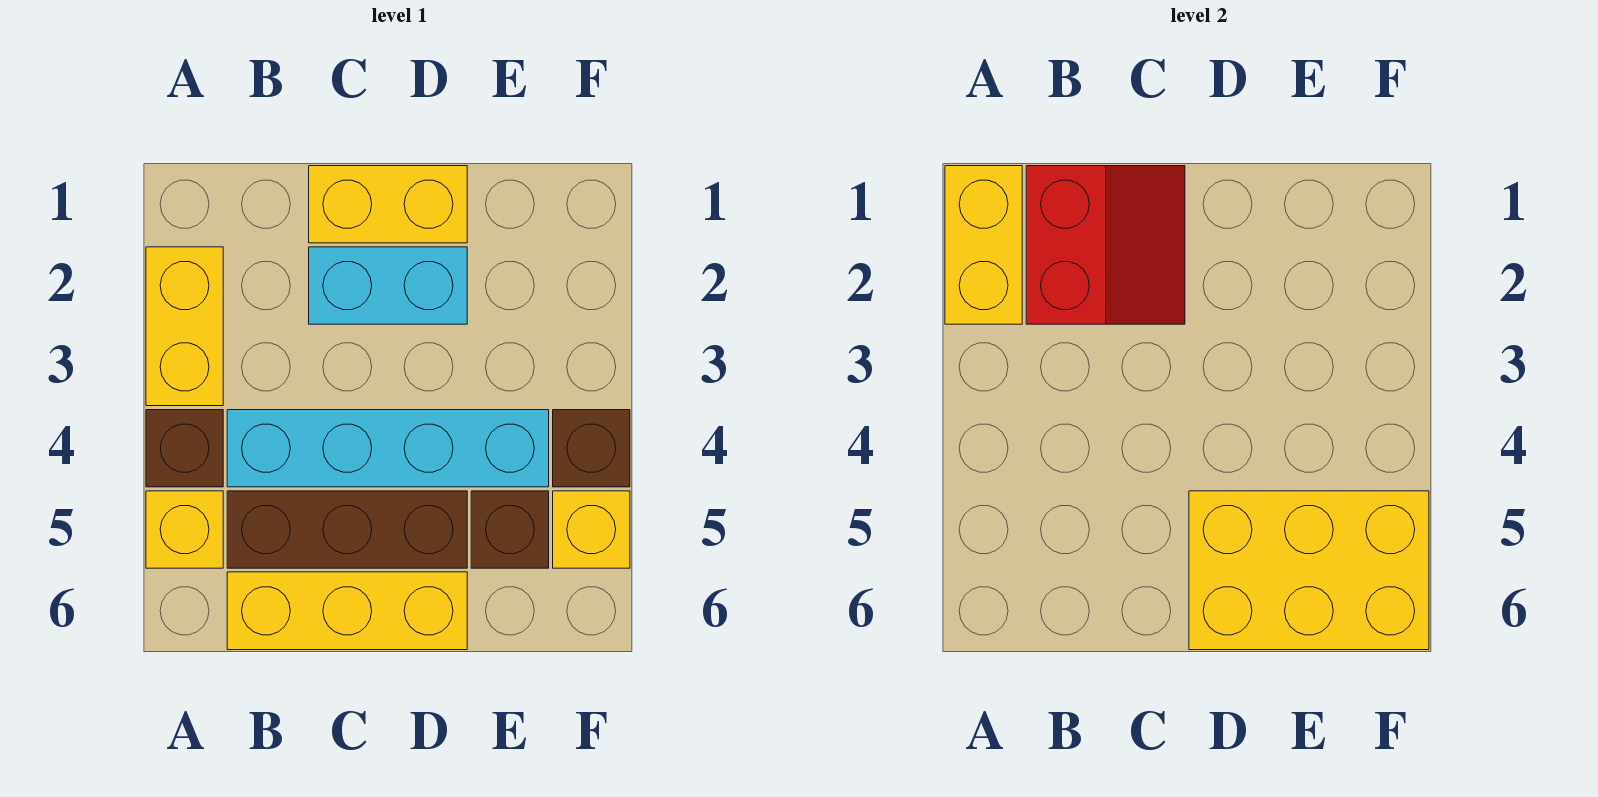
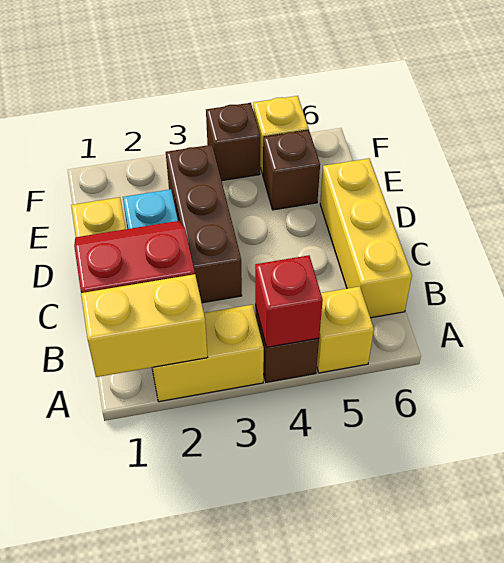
none -> red 1x1 brick [255,255,323,347]
cyan 1x4 brick [227,410,549,487] -> none
brown 1x3 brick [227,491,467,568] -> brown 1x3 brick moved to [166,145,242,303]
yellow 2x3 brick [1189,491,1429,650] -> none

